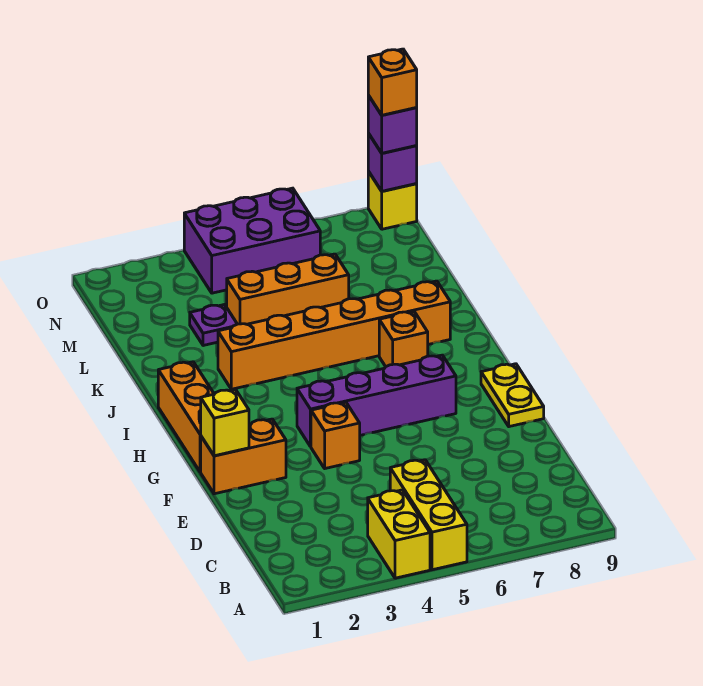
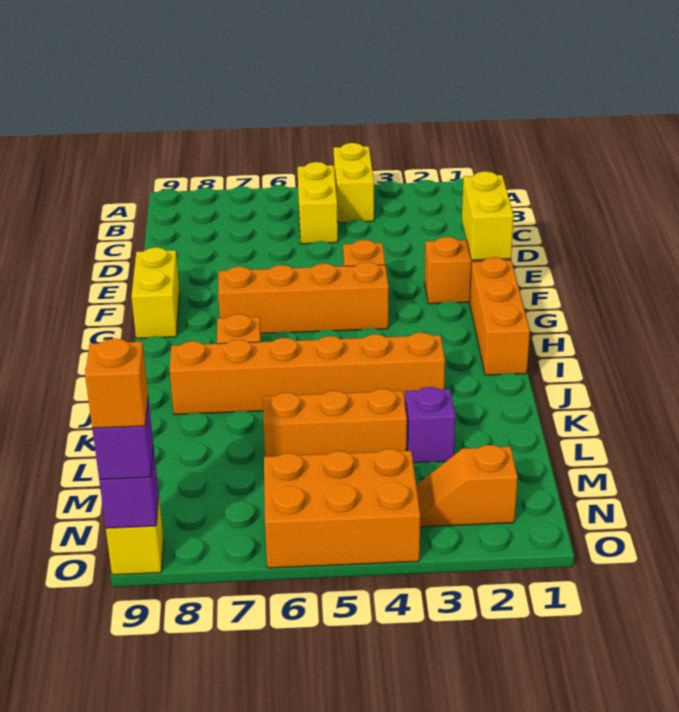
yellow 1x3 brick [390,460,467,570] -> yellow 1x2 brick [298,162,338,244]
yellow 1x1 brick [201,390,249,456] -> yellow 1x2 brick [462,171,514,260]
yellow 1x2 plate [481,364,544,427] -> yellow 1x2 brick [132,247,179,338]
purple 1x4 brick [297,355,456,447] -> orange 1x4 brick [218,262,389,334]
purple 1x1 plate [190,305,237,346] -> purple 1x1 brick [405,387,455,463]
none -> orange 1x2 slope [416,445,518,527]
purple 2x3 brick [184,188,320,293] -> orange 2x3 brick [264,449,420,568]

